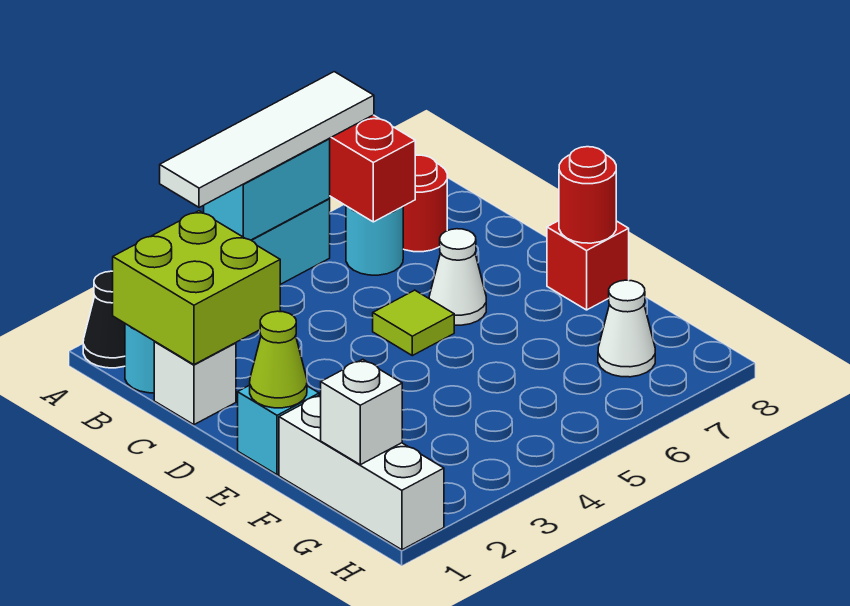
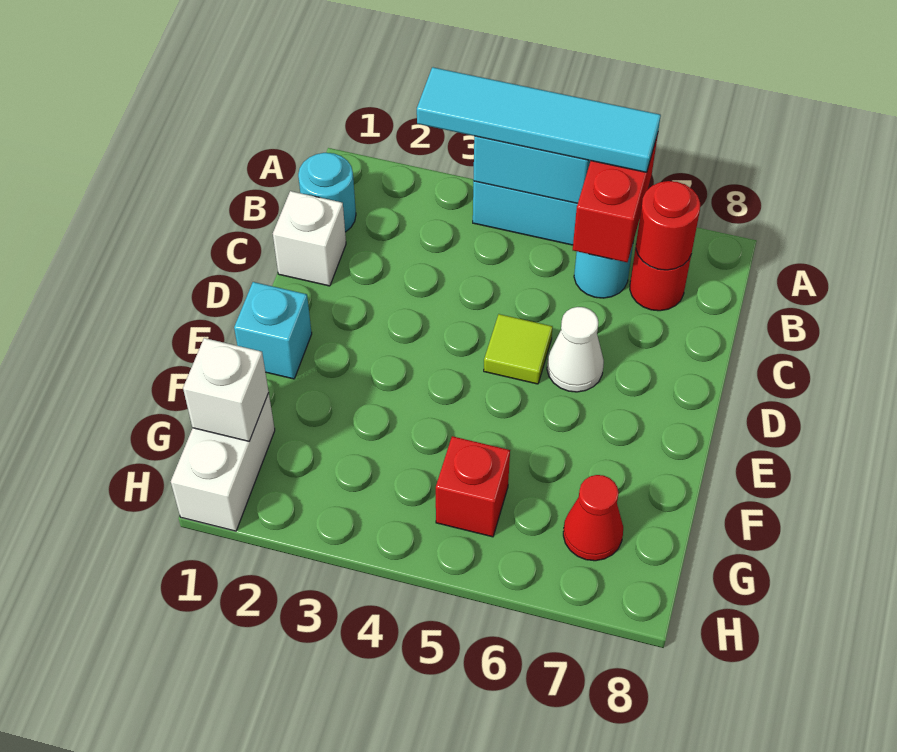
black 1x1 cone [83,271,125,368] -> none
white 1x4 tile [160,72,374,208] -> cyan 1x4 tile [417,67,661,172]
lime 2x2 brick [113,211,280,365] -> none
lime 1x1 cone [250,311,307,408] -> none
red 1x1 brick [547,221,629,310] -> red 1x1 brick moved to [436,436,510,537]
red 1x1 round brick [559,147,616,243] -> red 1x1 round brick moved to [636,181,700,270]
white 1x3 brick [279,395,444,550] -> white 1x2 brick [171,393,275,531]
white 1x1 cone [598,280,655,377] -> red 1x1 cone [563,475,623,561]

